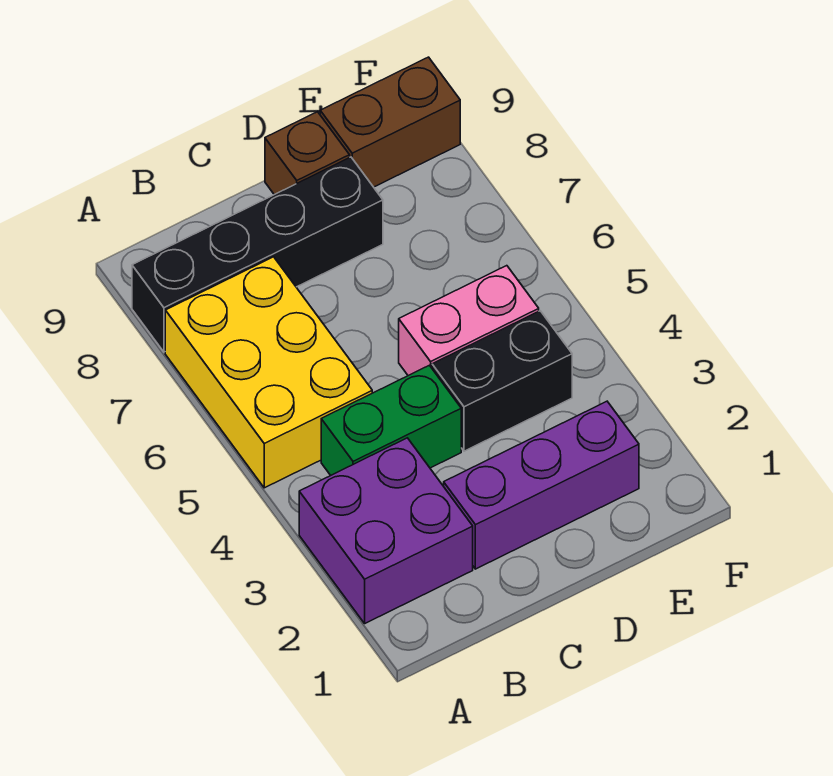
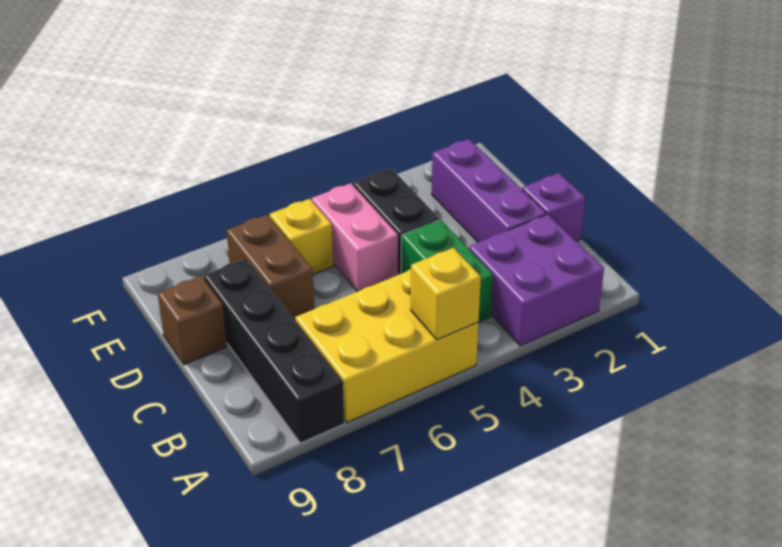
none -> yellow 1x1 brick [411,248,481,340]
none -> purple 1x1 brick [522,173,585,241]
none -> yellow 1x1 brick [270,199,333,274]
brown 1x2 brick [320,57,460,187] -> brown 1x2 brick moved to [226,215,314,320]

